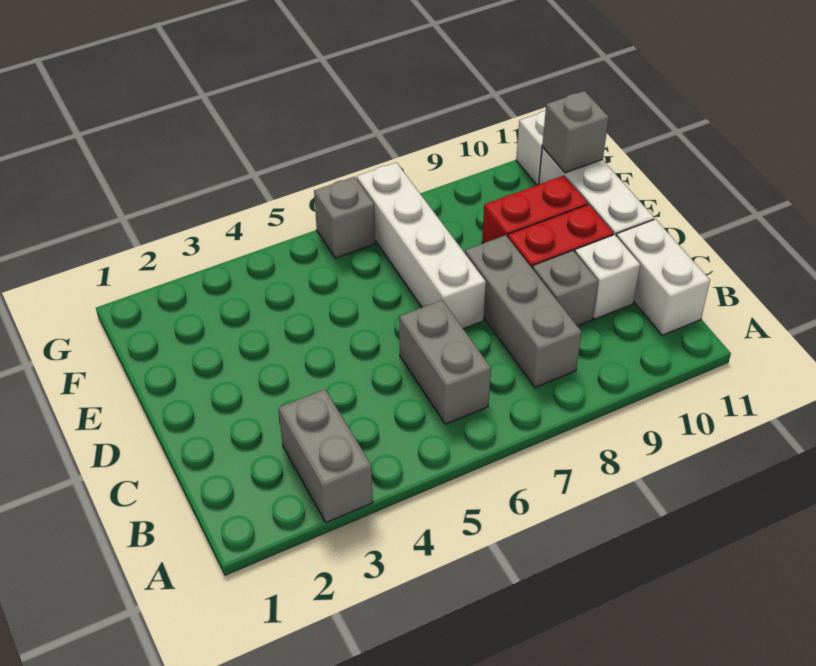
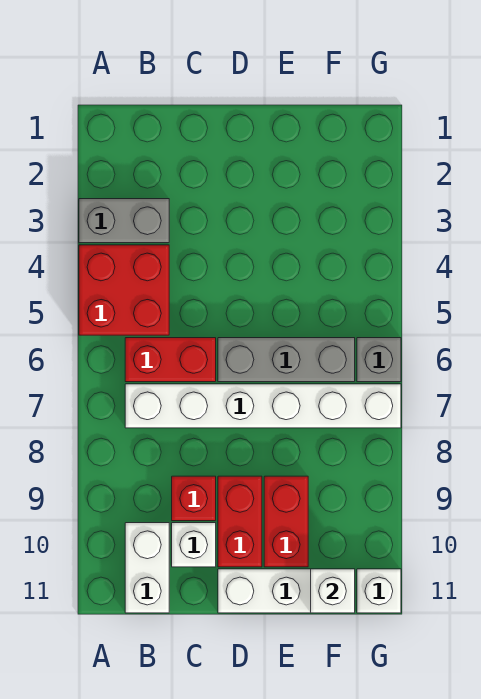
none -> red 2x2 brick [79,245,169,335]
grey 1x2 brick [399,300,491,424] -> red 1x2 brick [125,338,216,382]
grey 1x3 brick [465,235,582,388] -> grey 1x3 brick moved to [218,338,355,382]
white 1x2 brick [617,219,710,335] -> white 1x2 brick turned to [125,523,169,613]
grey 1x1 brick [532,251,598,326] -> red 1x1 brick [172,476,216,521]
white 1x4 brick [357,162,486,329] -> white 1x6 brick [125,384,401,428]
grey 1x1 brick [542,91,609,173] -> white 1x1 brick [311,569,355,613]

